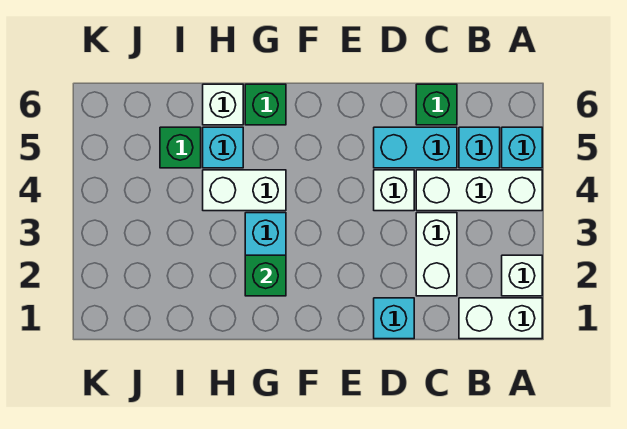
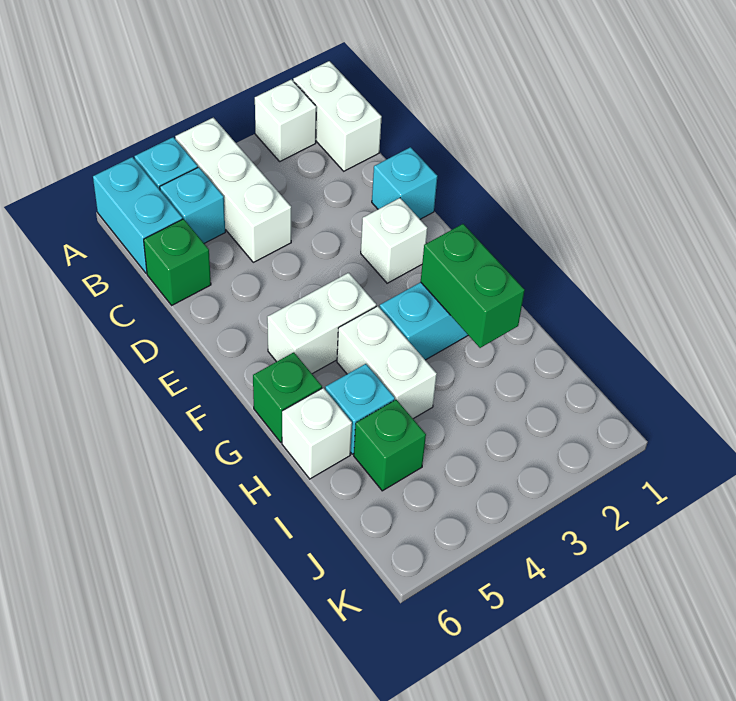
white 1x2 brick [416,213,457,296] -> white 1x2 brick moved to [267,273,376,374]
cyan 1x2 brick [374,127,457,168] -> cyan 1x2 brick moved to [93,157,182,273]
white 1x1 brick [374,170,414,211] -> white 1x1 brick moved to [361,198,427,283]
green 1x1 brick [245,255,286,296] -> green 1x2 brick [421,224,525,348]

